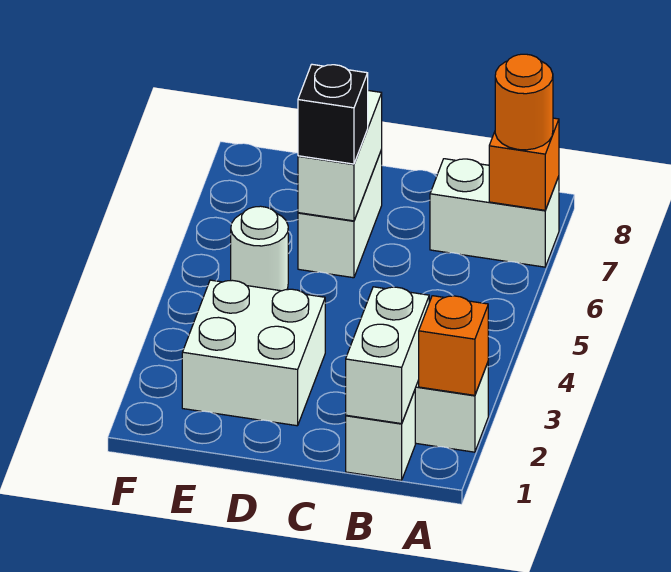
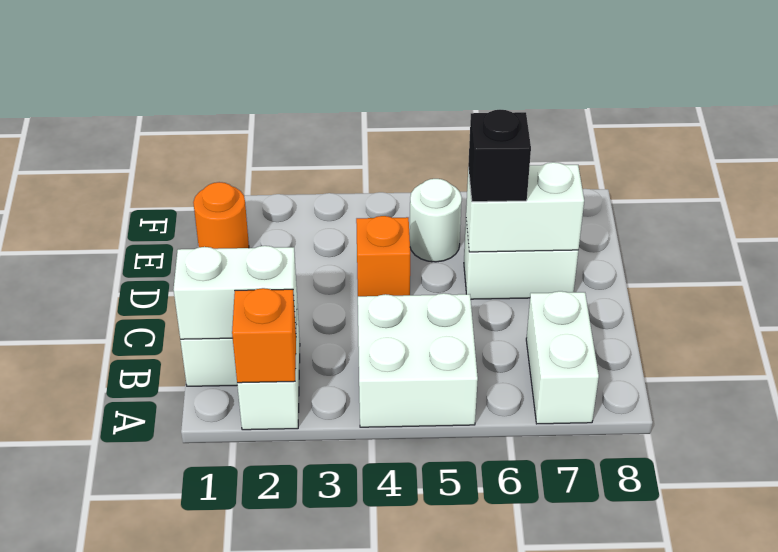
orange 1x1 brick [489,118,559,210] -> orange 1x1 brick moved to [356,216,410,296]
orange 1x1 round brick [495,54,553,150] -> orange 1x1 round brick moved to [193,182,249,249]
white 2x2 brick [182,280,325,426] -> white 2x2 brick moved to [358,293,478,427]

